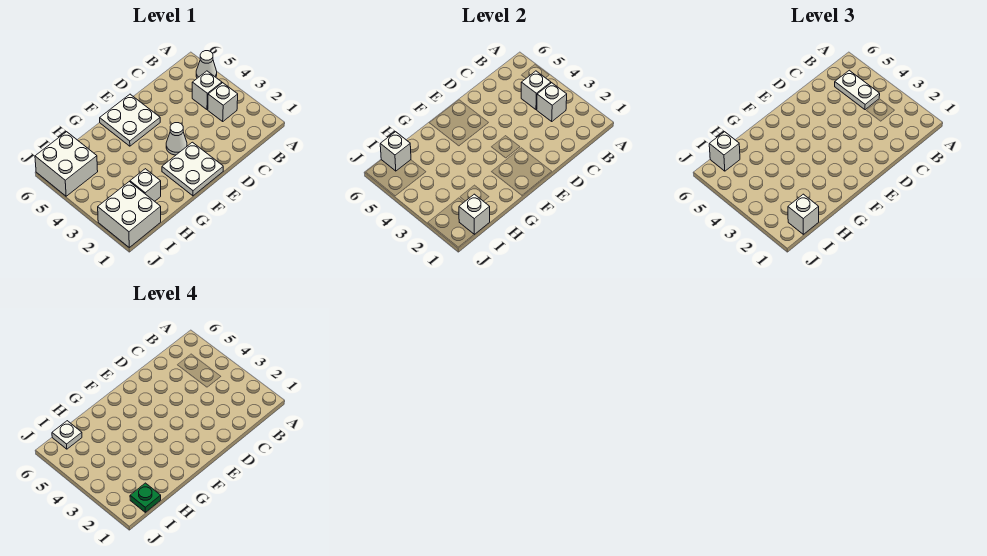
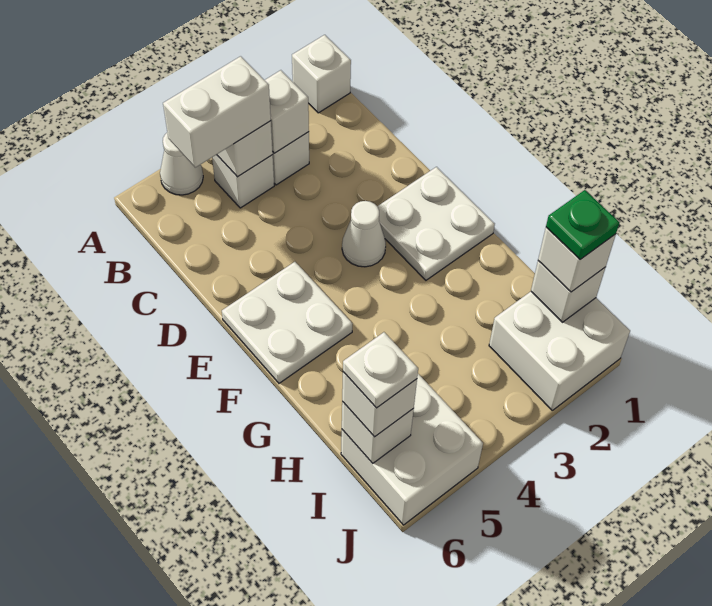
white 1x2 plate [835,70,880,110] -> white 1x2 brick [163,56,271,167]
white 1x1 brick [130,169,161,201] -> white 1x1 brick moved to [292,35,351,113]

